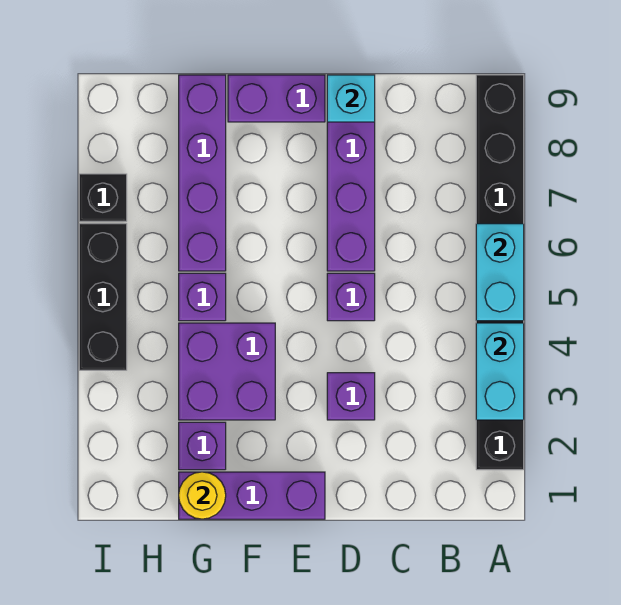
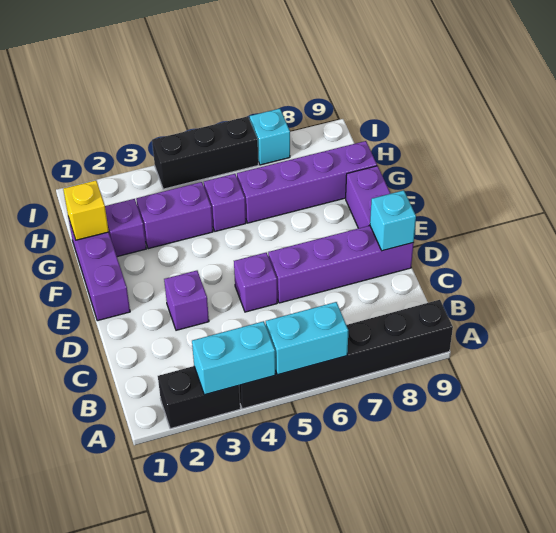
purple 2x2 brick [179,323,275,420] -> purple 1x2 brick [136,182,213,249]
yellow 1x1 round brick [179,472,226,519] -> yellow 1x1 brick [63,180,109,240]
black 1x1 brick [79,174,127,221] -> cyan 1x1 brick [250,109,290,165]

